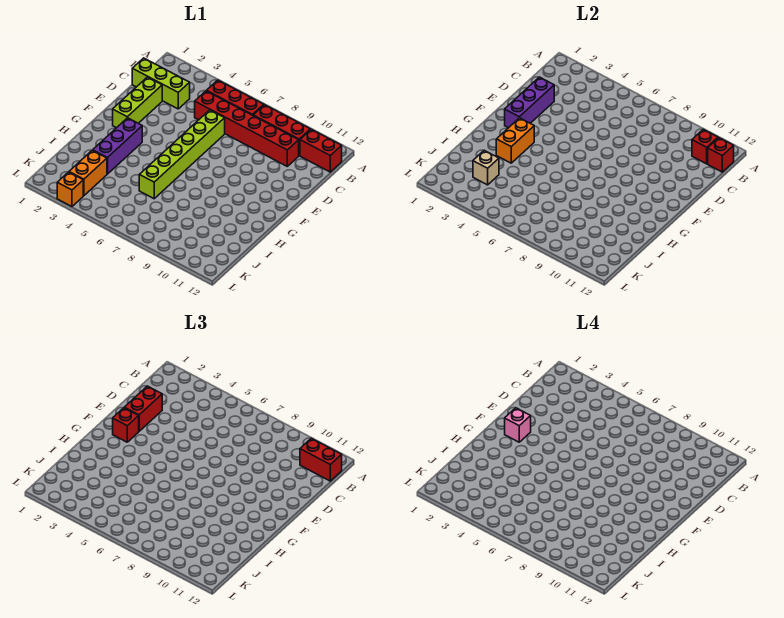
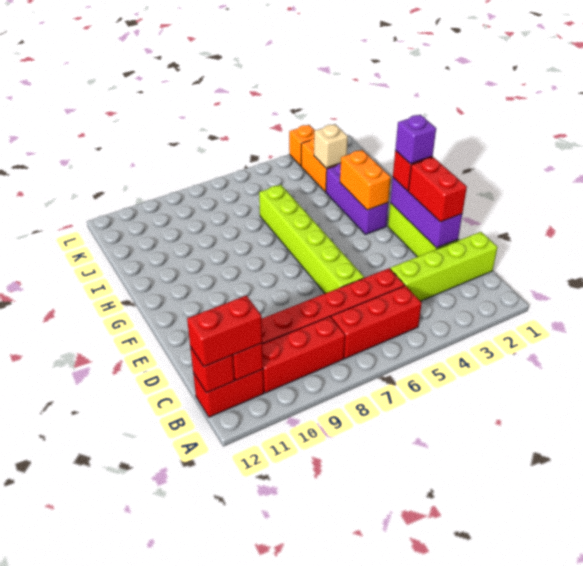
lime 1x3 brick [132,58,190,109] -> lime 1x4 brick [390,232,497,301]
pink 1x1 brick [505,408,531,442] -> purple 1x1 brick [395,115,436,164]

